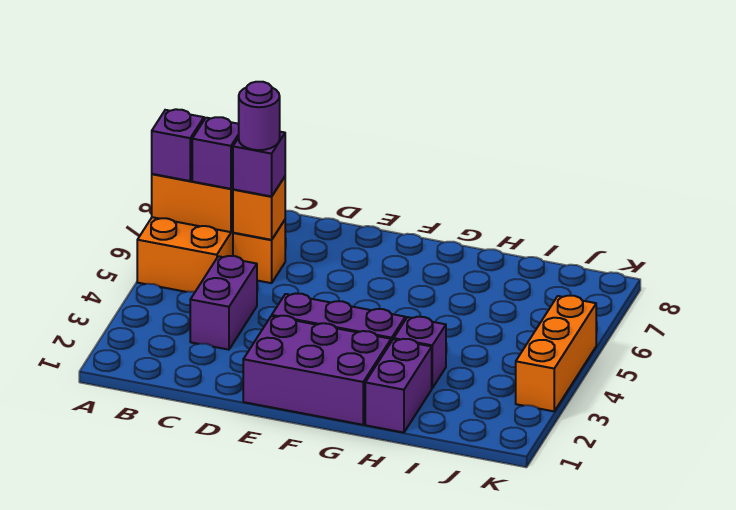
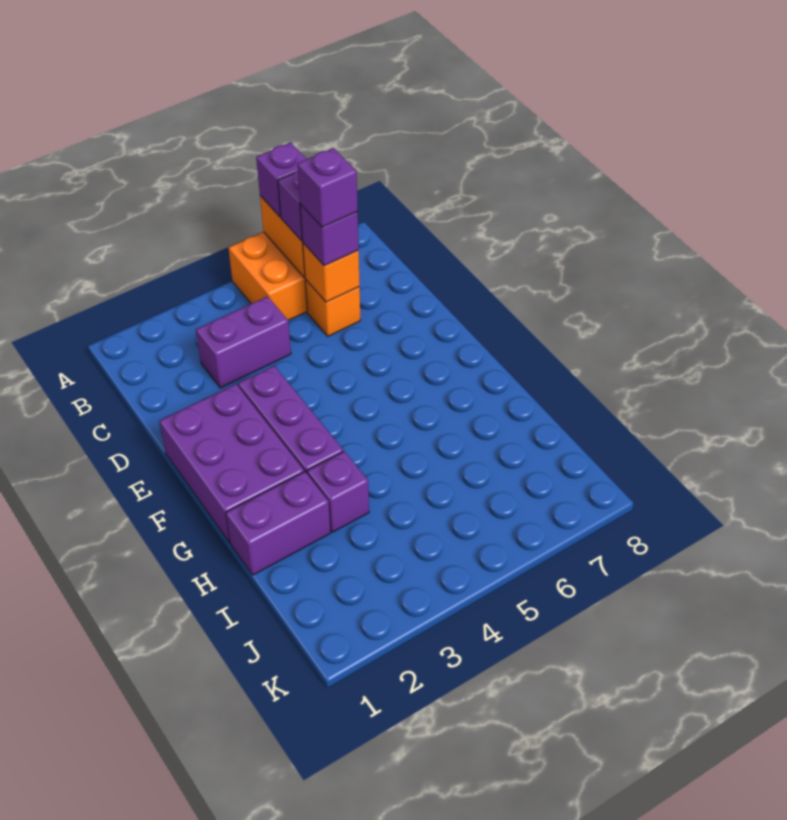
purple 1x1 round brick [239,82,280,150] -> purple 1x1 brick [297,148,358,227]
orange 1x3 brick [516,295,596,411] -> none

